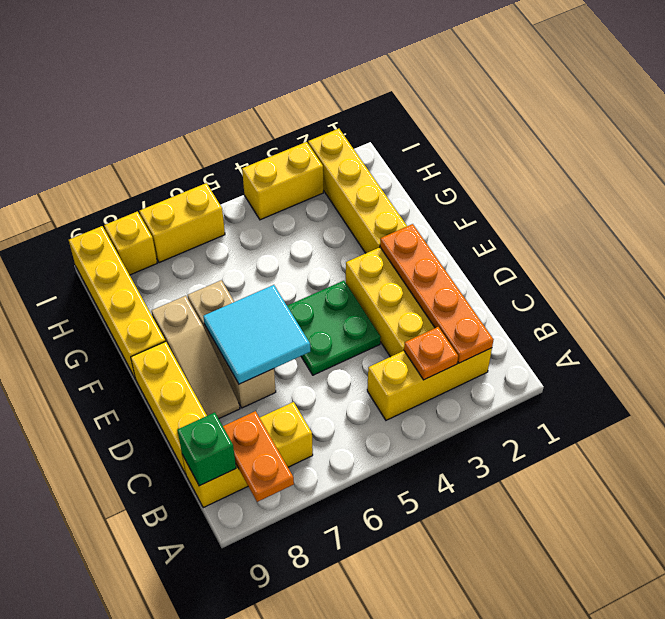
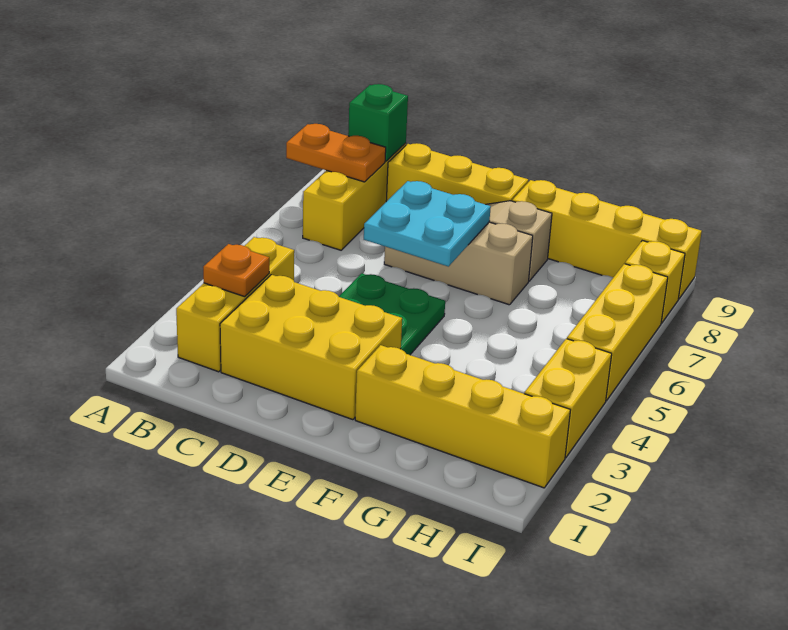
orange 1x4 plate [380,224,494,363] -> none
cyan 2x2 tile [203,285,310,384] -> cyan 2x2 plate [364,181,491,267]
yellow 1x2 brick [140,183,225,263] -> yellow 1x3 brick [567,264,668,401]

